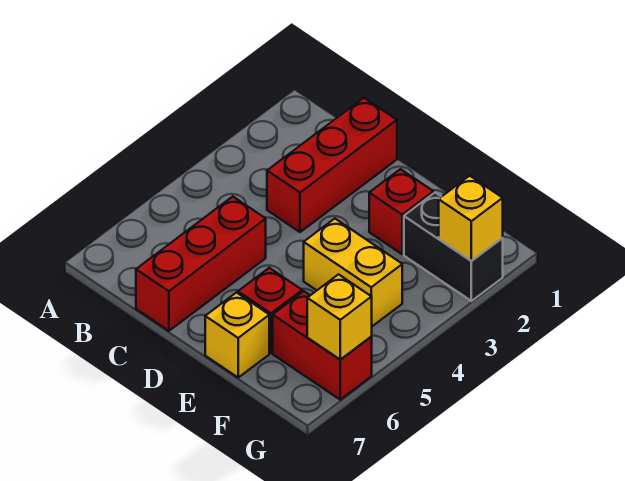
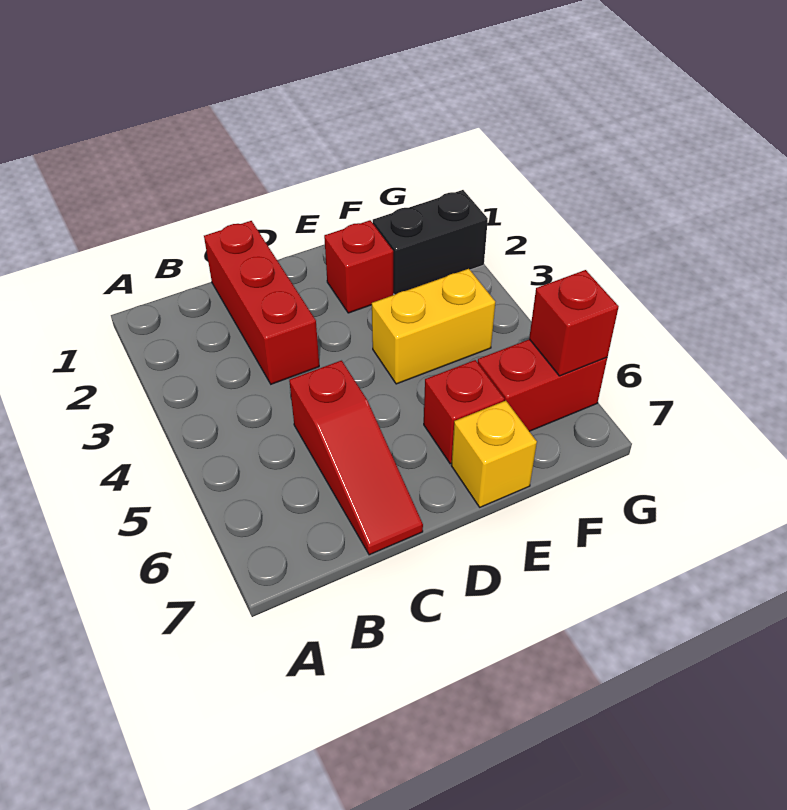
red 1x3 brick [136,197,266,331] -> red 1x3 slope [289,361,423,555]
yellow 1x1 brick [439,176,503,261] -> none
yellow 1x1 brick [307,274,372,360] -> red 1x1 brick [529,270,619,376]

